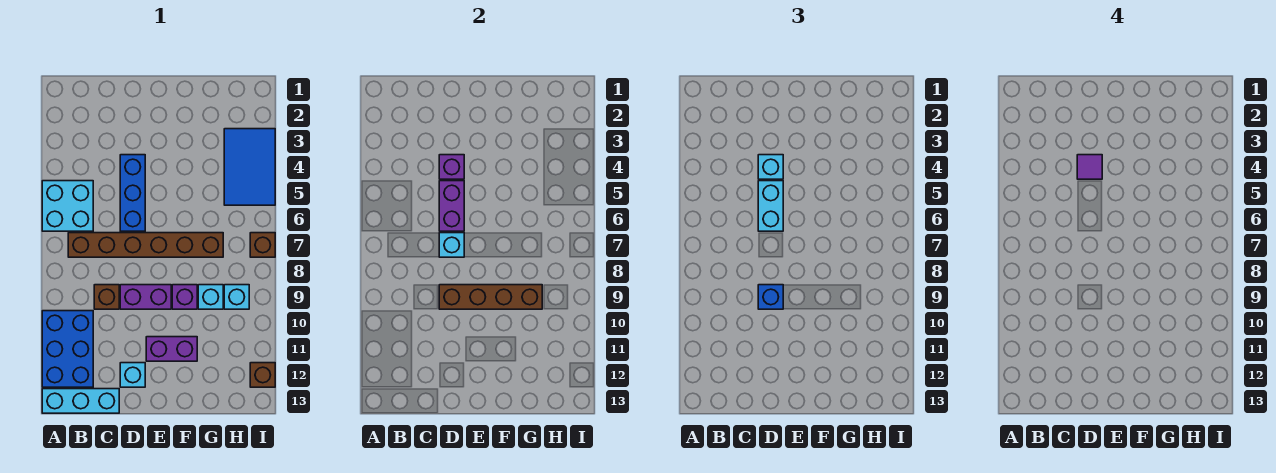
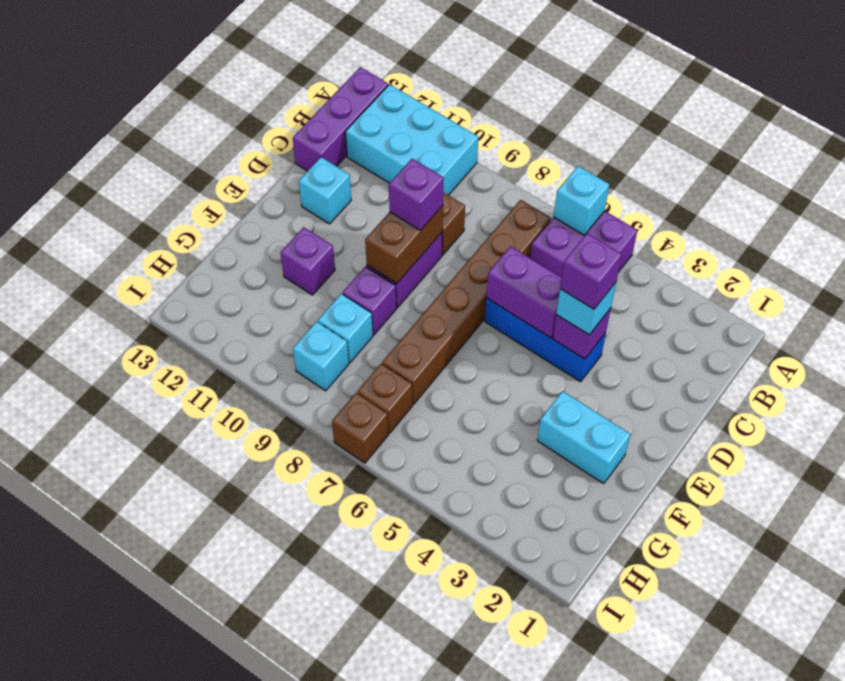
cyan 2x2 brick [42,181,93,231] -> purple 2x2 brick [530,211,637,277]
blue 2x3 brick [42,311,93,387] -> cyan 2x3 brick [345,84,478,195]
cyan 1x3 brick [42,389,119,413] -> purple 1x3 brick [293,67,388,171]
purple 1x1 tile [1077,155,1102,179] -> purple 1x1 brick [560,233,622,309]
cyan 1x2 brick [758,181,783,231] -> cyan 1x2 brick moved to [537,391,630,484]
cyan 1x1 brick [439,233,464,257] -> cyan 1x1 brick moved to [554,166,609,235]
brown 1x4 brick [439,285,542,309] -> brown 1x2 brick [365,206,443,284]
blue 1x1 brick [758,285,783,309] -> purple 1x1 brick [389,159,444,230]
purple 1x2 brick [146,337,197,361] -> purple 1x1 brick [280,227,335,295]
blue 2x3 tile [224,129,275,205] -> none
brown 1x1 brick [250,363,275,387] -> brown 1x1 brick moved to [357,364,413,433]

